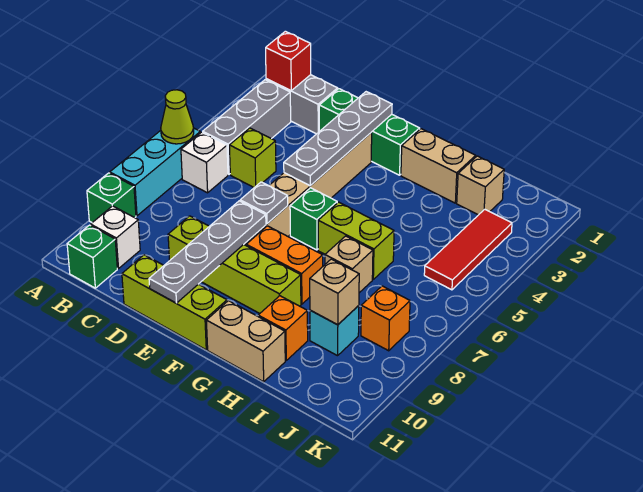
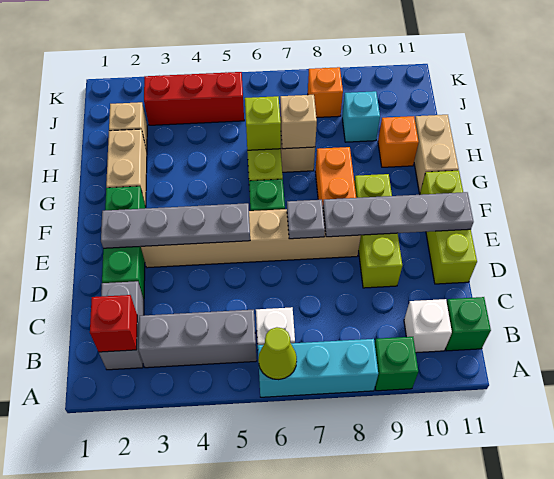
lime 1x1 brick [229,128,276,188] -> lime 1x1 brick moved to [245,96,281,150]
lime 1x4 brick [168,216,301,313] -> lime 1x3 brick [354,174,402,288]
tan 1x1 brick [310,259,359,325] -> tan 1x1 brick moved to [280,95,317,149]
red 1x3 tile [424,209,512,290] -> red 1x3 brick [144,72,244,125]

